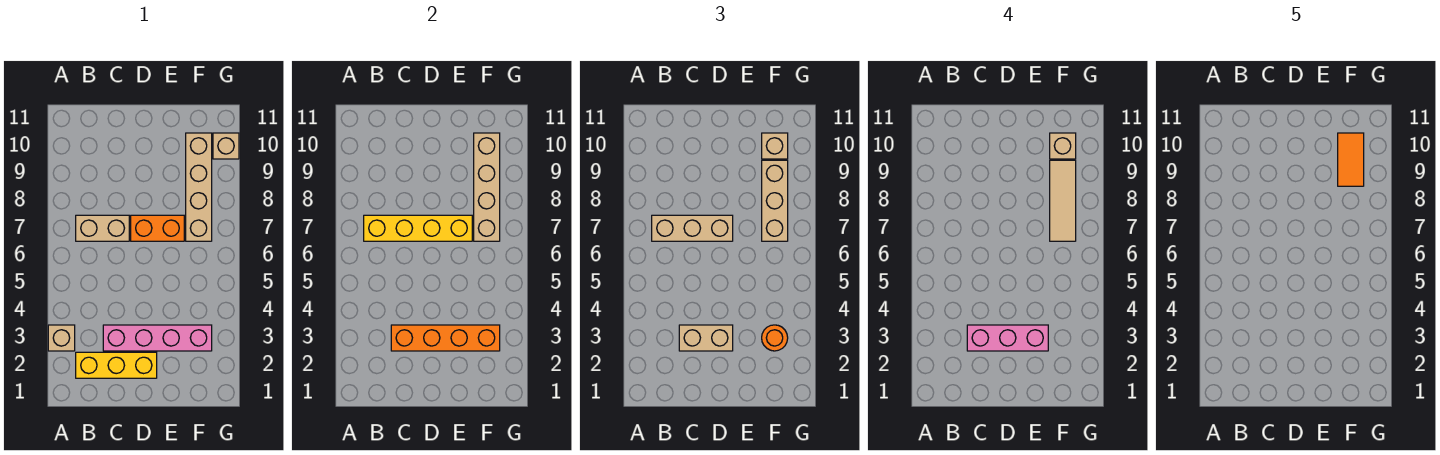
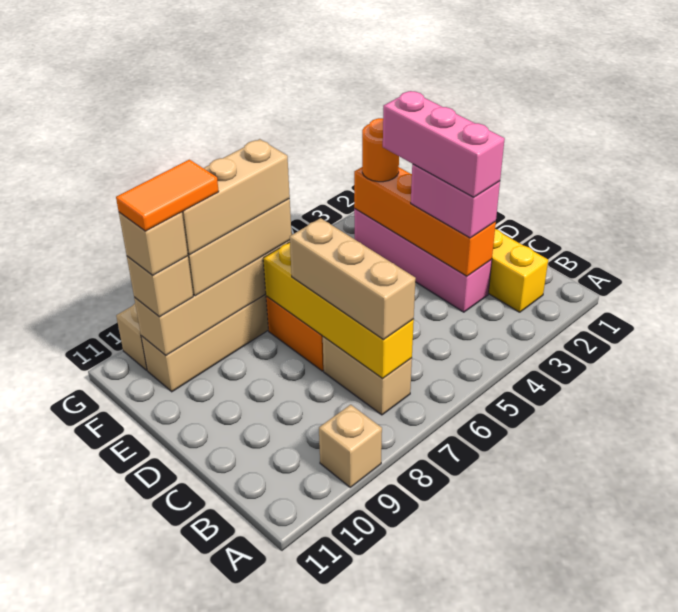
tan 1x1 brick [48,325,75,351] -> tan 1x1 brick moved to [319,405,382,487]
tan 1x2 brick [679,325,733,351] -> pink 1x2 brick [411,164,500,238]
tan 1x3 tile [1050,160,1076,241] -> tan 1x3 brick [182,139,290,254]

